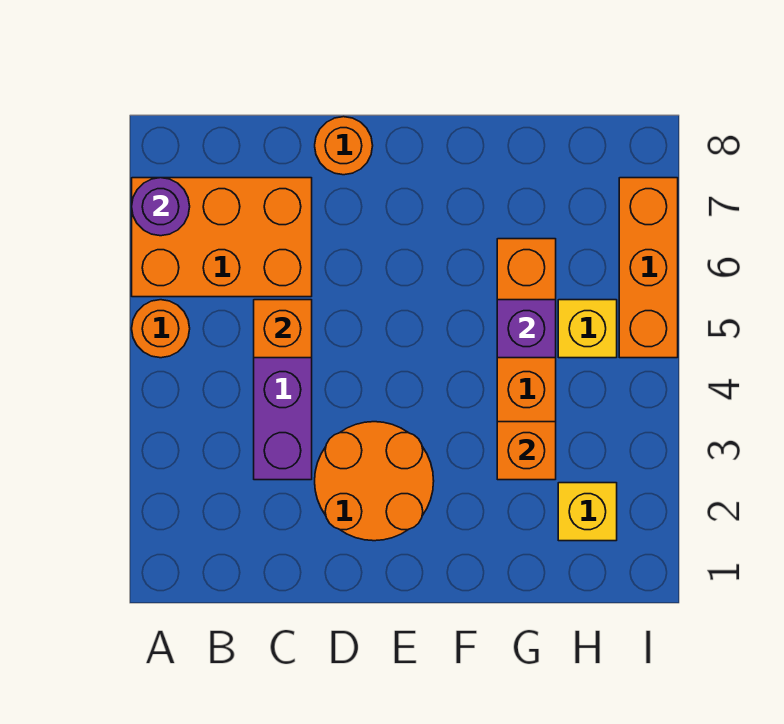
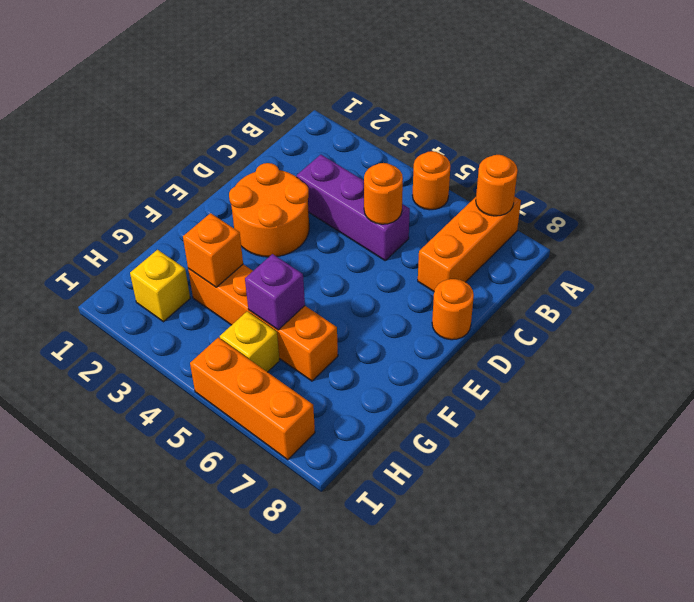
orange 2x3 brick [132,178,312,297] -> orange 1x3 brick [418,196,521,291]
purple 1x1 round brick [132,178,190,236] -> orange 1x1 round brick [476,155,518,216]
orange 1x1 brick [254,300,312,358] -> orange 1x1 round brick [364,163,403,224]

